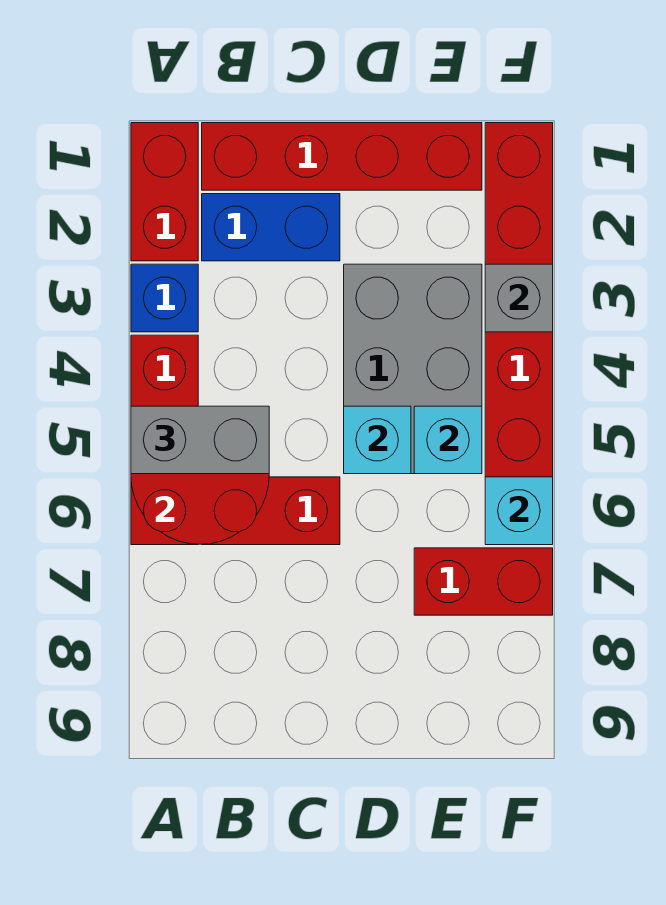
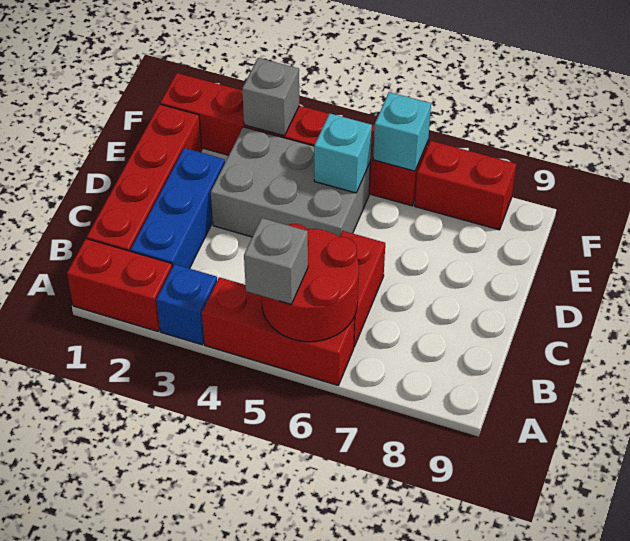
grey 1x2 brick [131,406,269,474] -> grey 1x1 brick [244,218,308,304]
blue 1x2 brick [202,194,340,261] -> blue 1x3 brick [131,148,225,269]
cyan 1x1 brick [344,406,411,474] -> none
red 1x2 brick [414,548,553,615] -> red 1x2 brick turned to [415,141,516,230]

